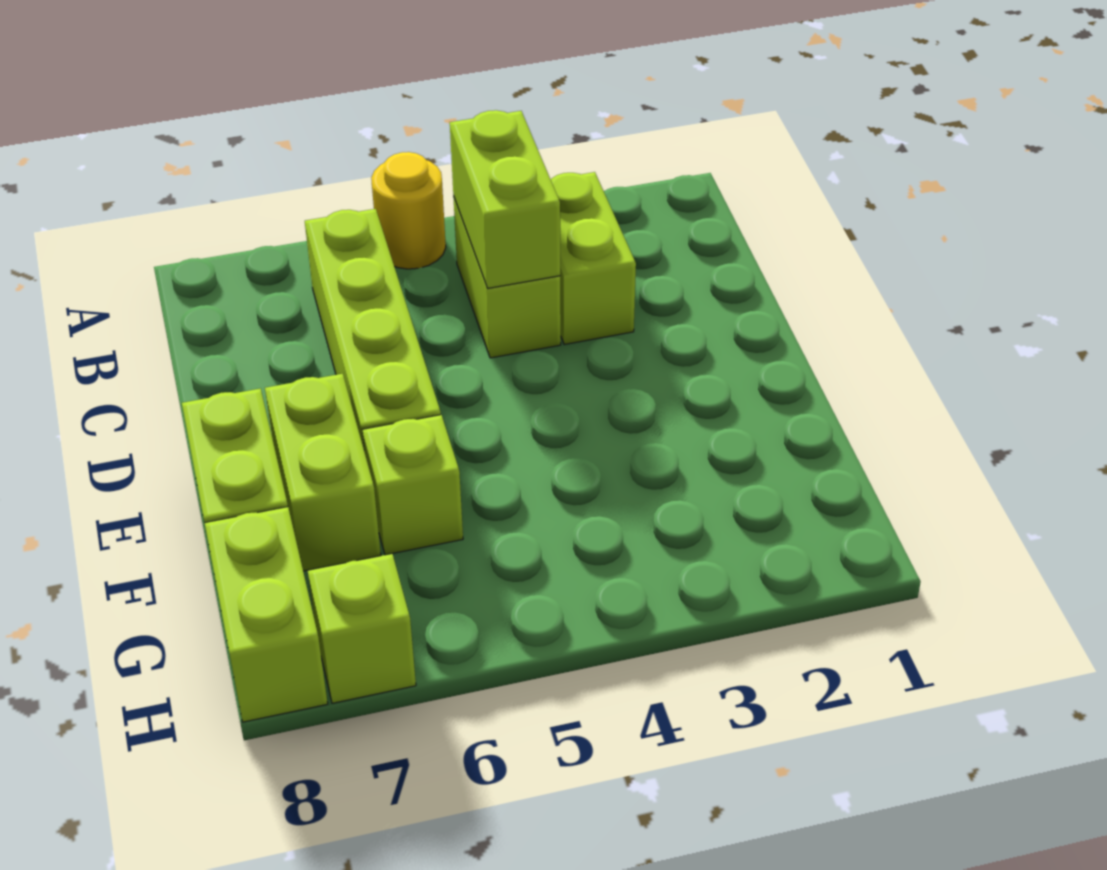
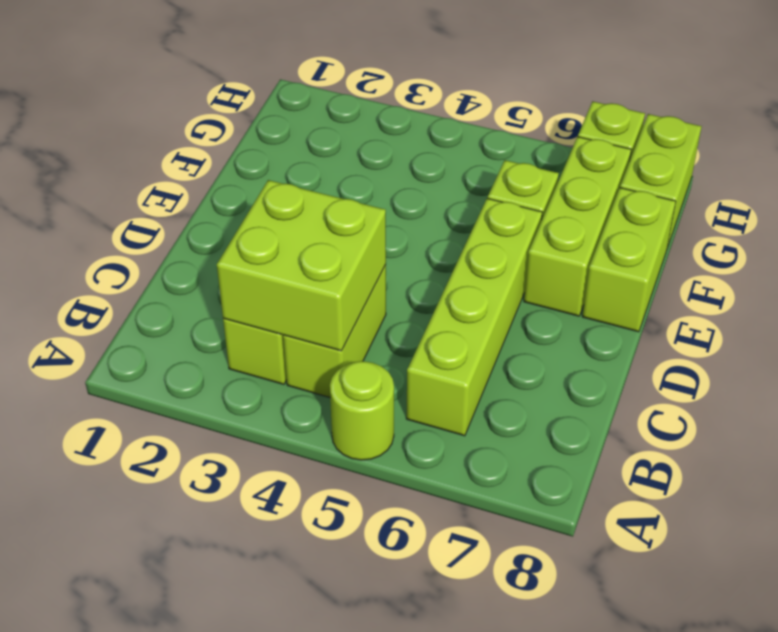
yellow 1x1 round brick [371,152,446,269] -> lime 1x1 round brick [330,361,394,460]
lime 1x2 brick [450,110,560,289] -> lime 2x2 brick [217,180,386,351]
lime 1x2 brick [265,374,381,571] -> lime 1x3 brick [524,137,631,316]

